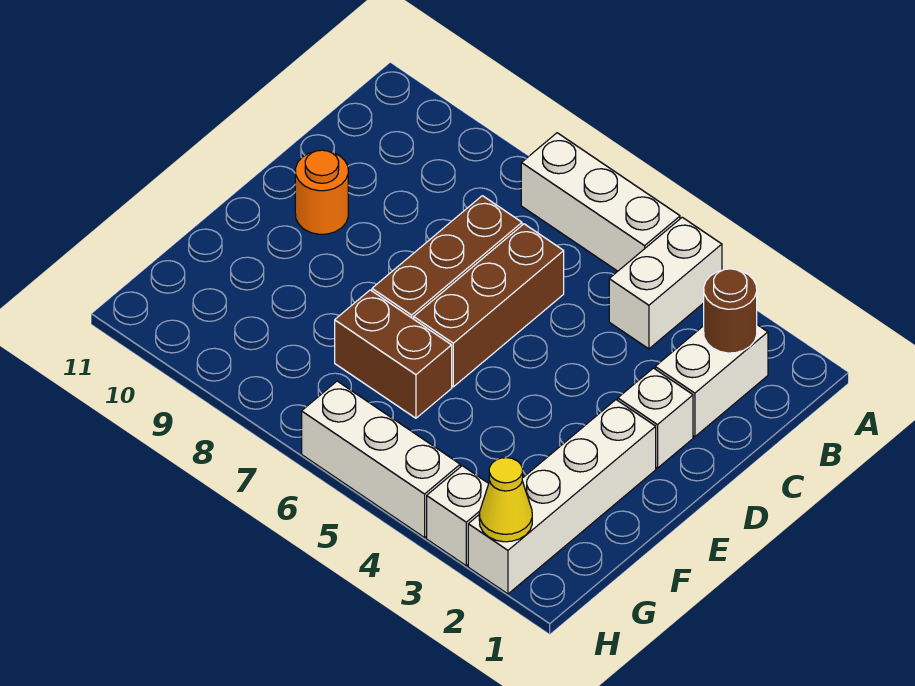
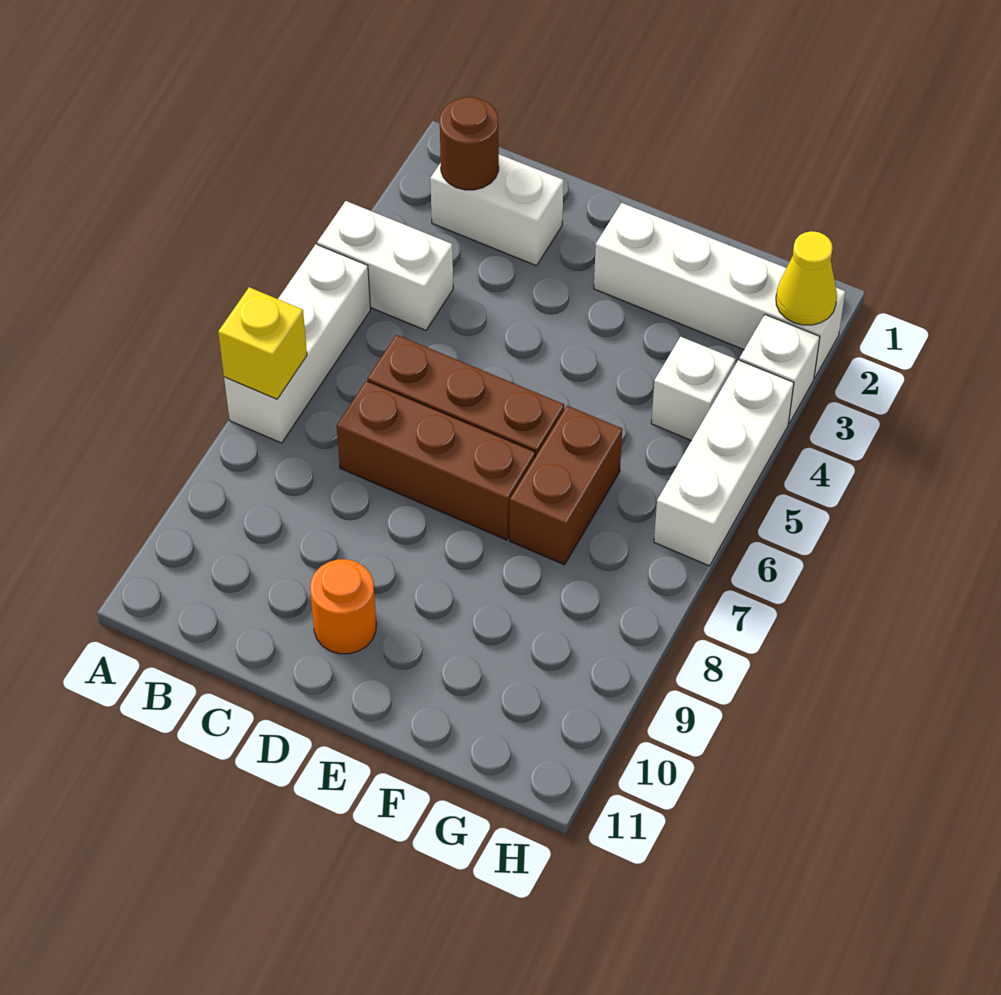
none -> yellow 1x1 brick [218,287,307,399]
white 1x1 brick [618,368,693,468] -> white 1x1 brick moved to [651,337,735,441]

